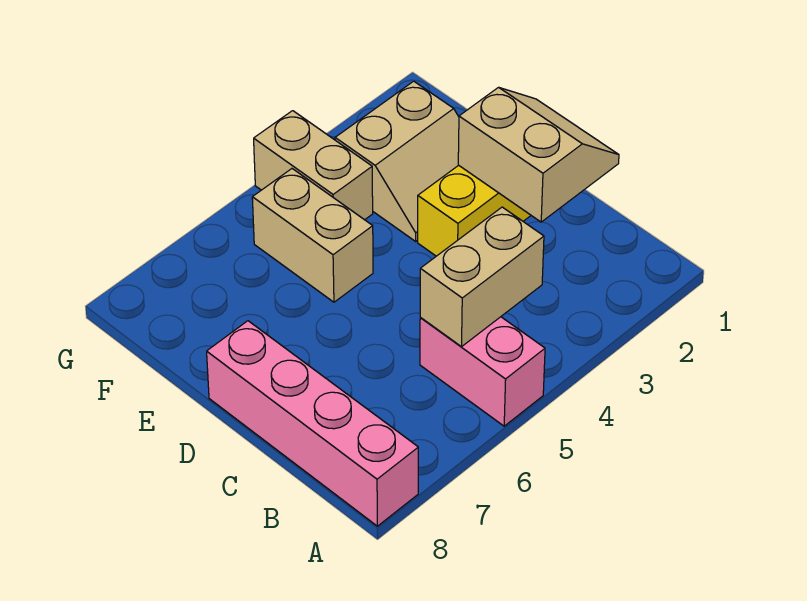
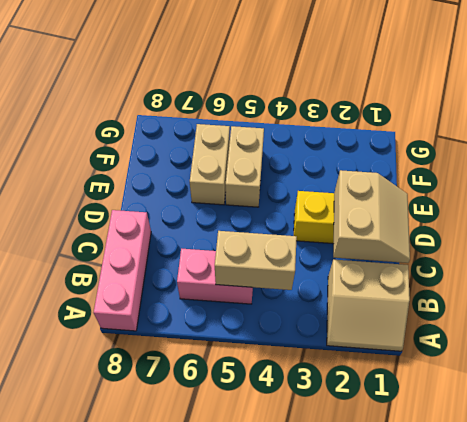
pink 1x2 brick [420,317,545,426] -> pink 1x2 brick turned to [177,249,253,304]
pink 1x4 brick [207,321,418,526] -> pink 1x3 brick [94,210,151,331]
tan 2x2 slope [335,81,459,241] -> tan 2x2 slope moved to [327,260,410,351]
tan 1x2 brick [254,111,373,220] -> tan 1x2 brick moved to [190,124,230,205]

